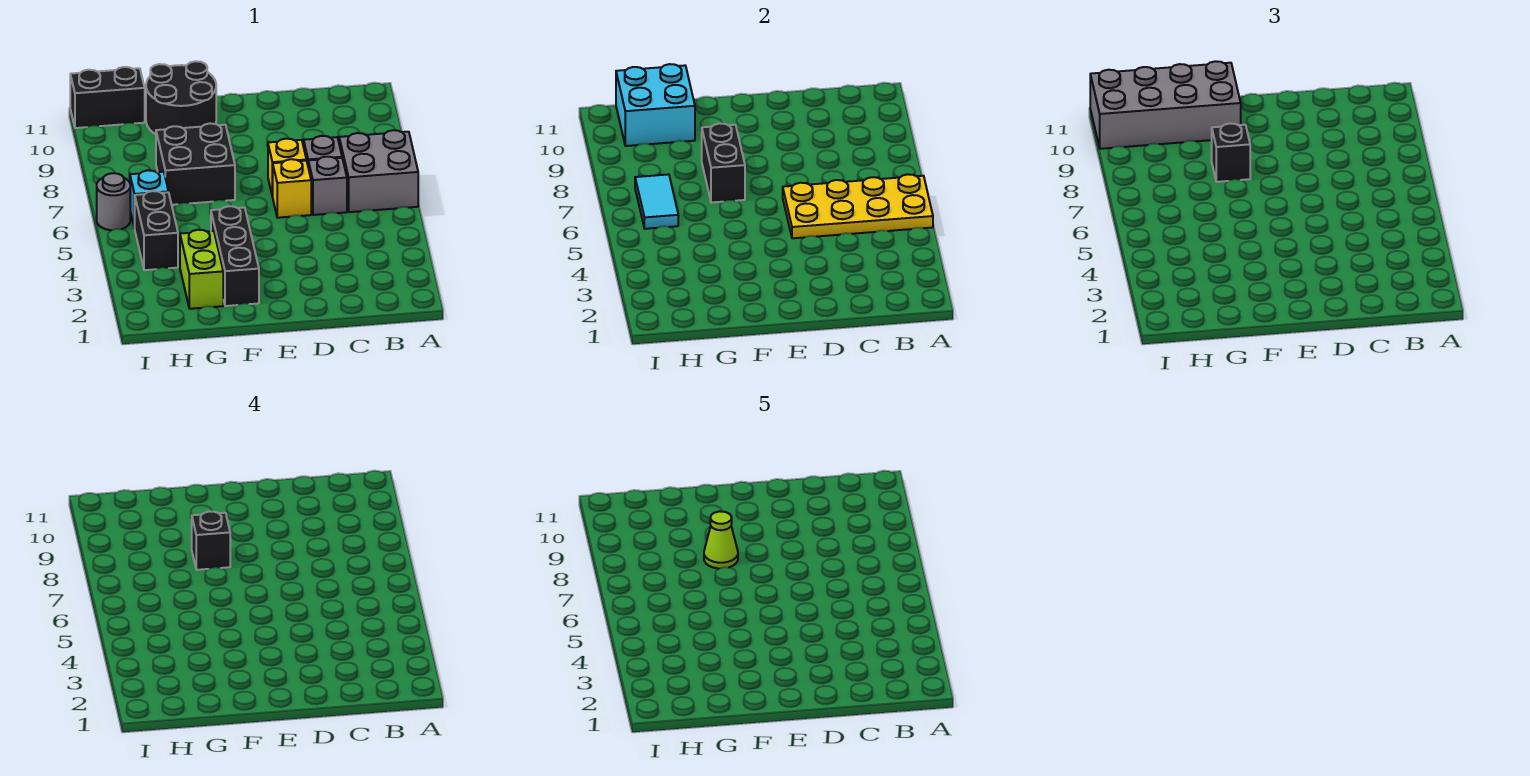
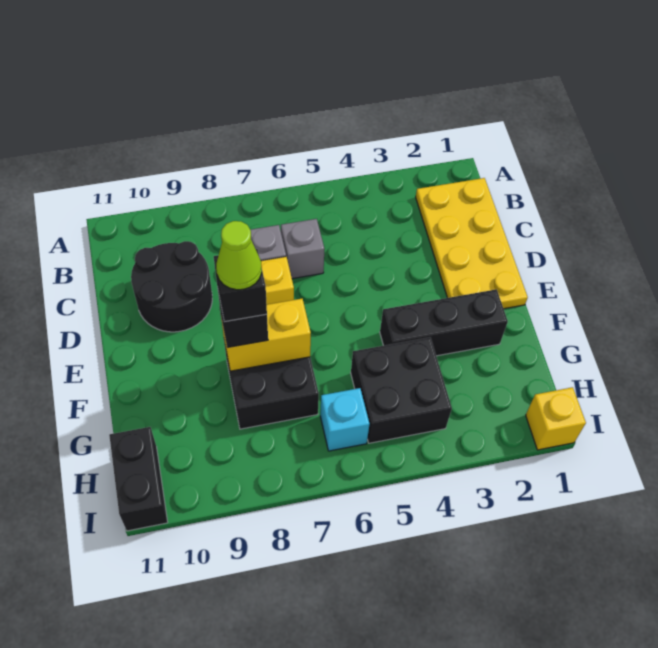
yellow 2x4 plate [783,174,933,238] -> yellow 2x4 plate moved to [416,178,528,309]
grey 2x2 brick [339,130,418,212] -> none
yellow 1x1 brick [273,159,311,218] -> yellow 1x1 brick moved to [526,387,586,450]
black 1x2 brick [702,123,745,203] -> yellow 1x2 brick [221,299,311,371]
black 2x2 round brick [146,61,216,134] -> black 2x2 round brick moved to [131,241,212,332]
grey 2x4 brick [1090,61,1241,149] -> none
lime 1x2 brick [180,230,223,309] -> none
cyan 2x2 brick [616,64,695,146] -> none
black 1x2 brick [135,191,178,270] -> black 2x2 brick [351,337,452,443]
cyan 1x2 tile [635,174,678,229] -> none
grey 1x1 round brick [97,173,130,230] -> none

